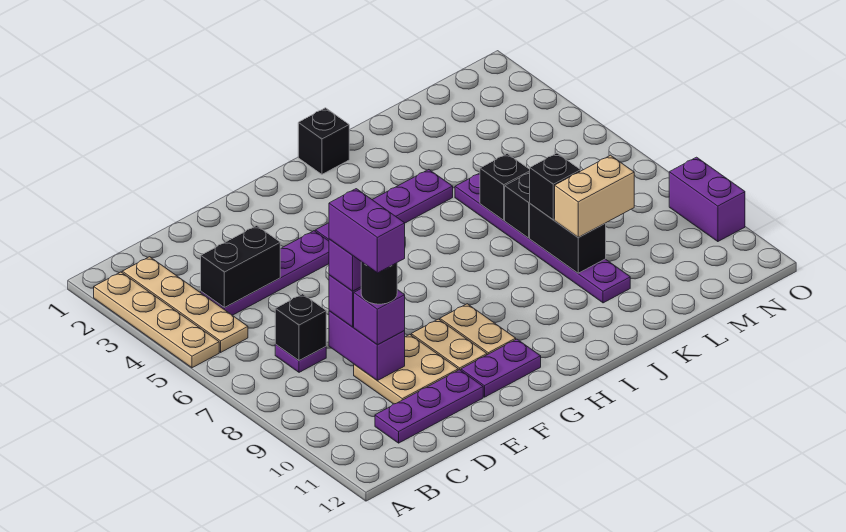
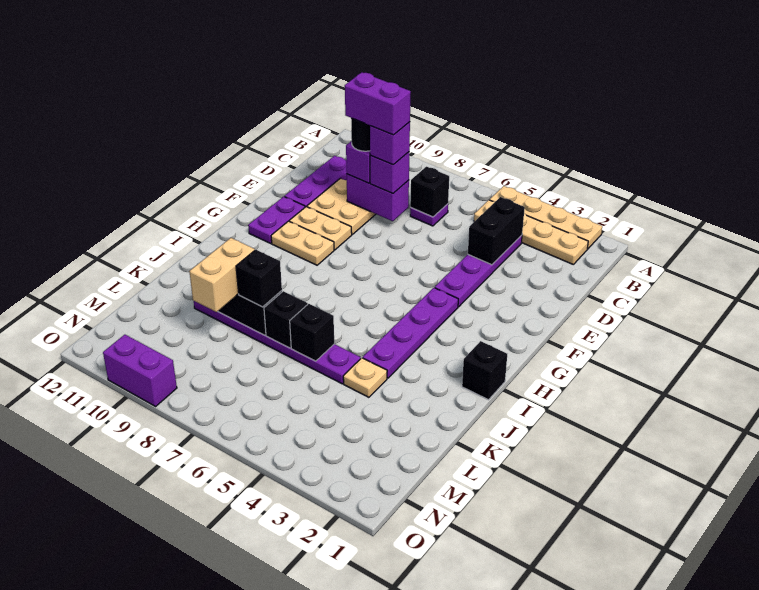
none -> tan 1x1 plate [343,358,387,397]

